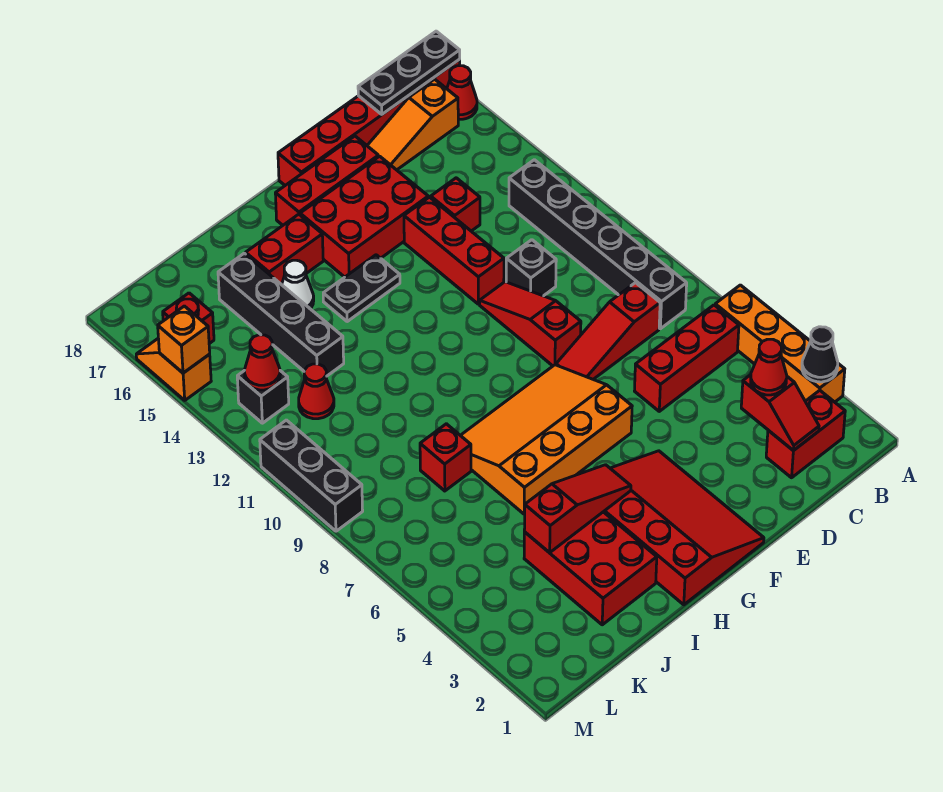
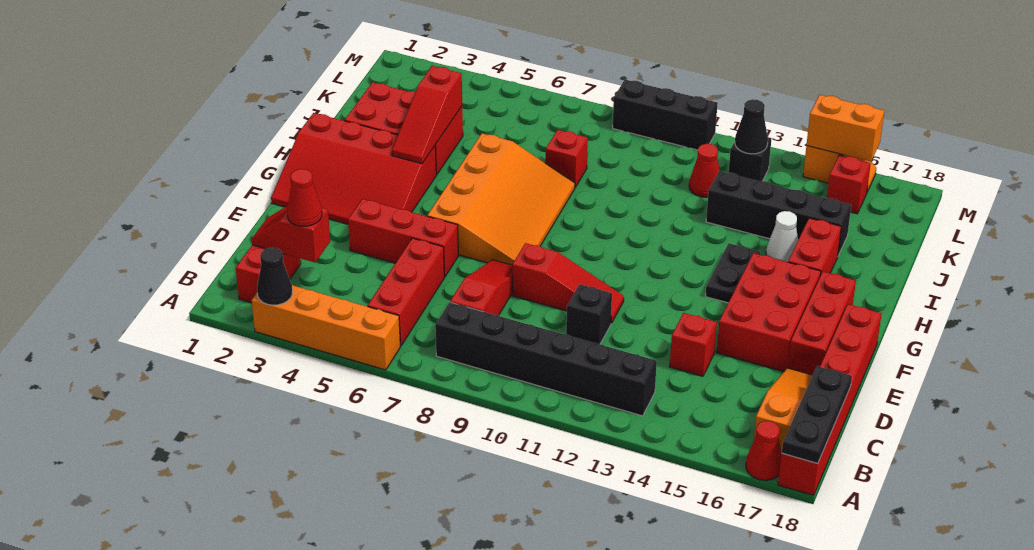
red 1x3 brick [404,197,504,304] -> red 1x3 brick moved to [348,199,458,277]
red 1x1 cone [245,335,280,390] -> black 1x1 cone [735,99,768,154]
orange 1x1 brick [158,306,210,373] -> orange 1x2 brick [807,95,884,161]

